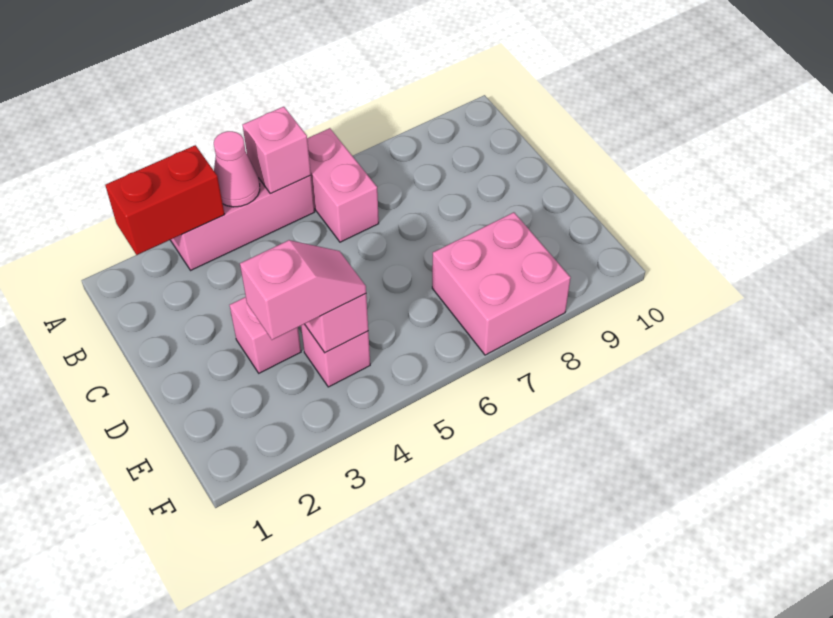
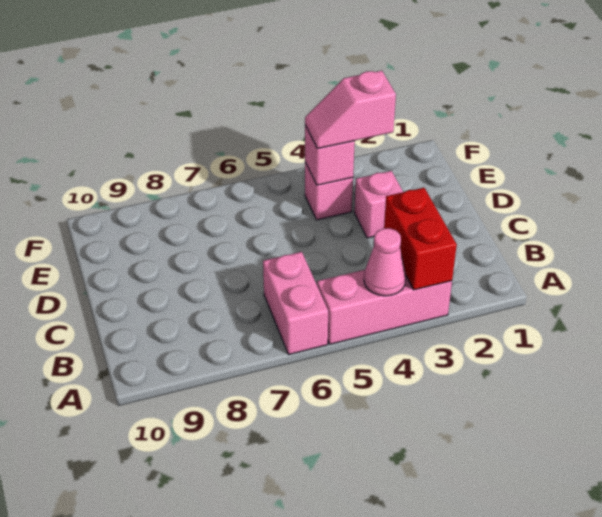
red 1x2 brick [105,145,225,255] -> red 1x2 brick turned to [384,188,457,290]
pink 1x1 brick [243,107,311,193] -> none
pink 2x2 brick [432,212,571,355] -> none

